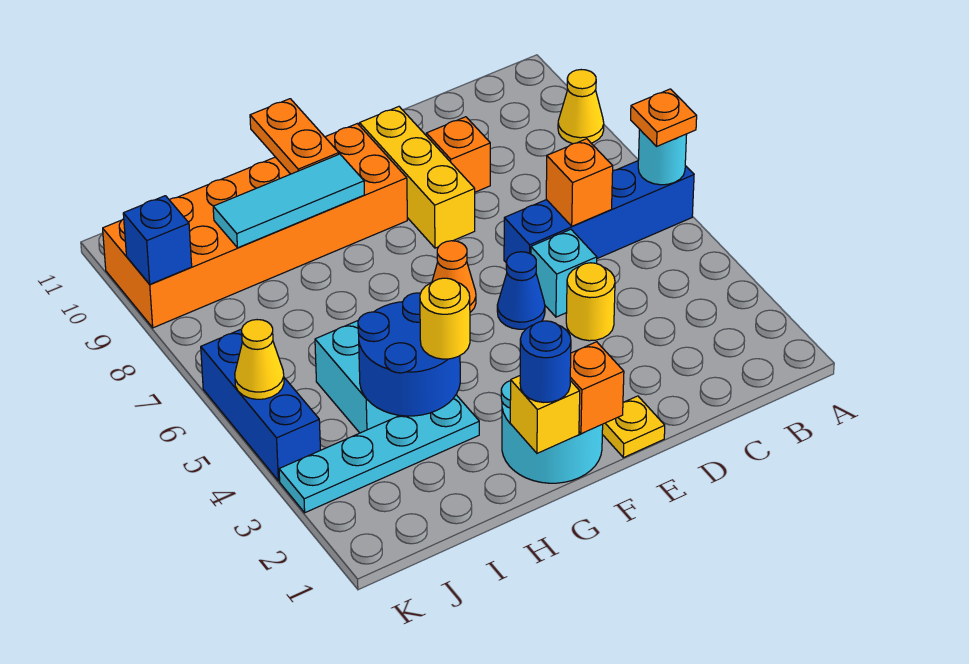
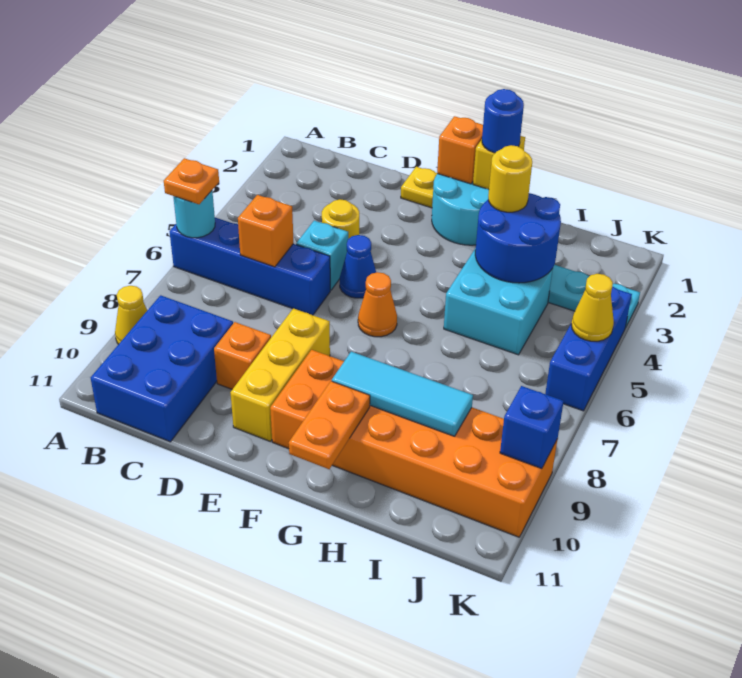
none -> blue 2x3 brick [91,295,233,442]

